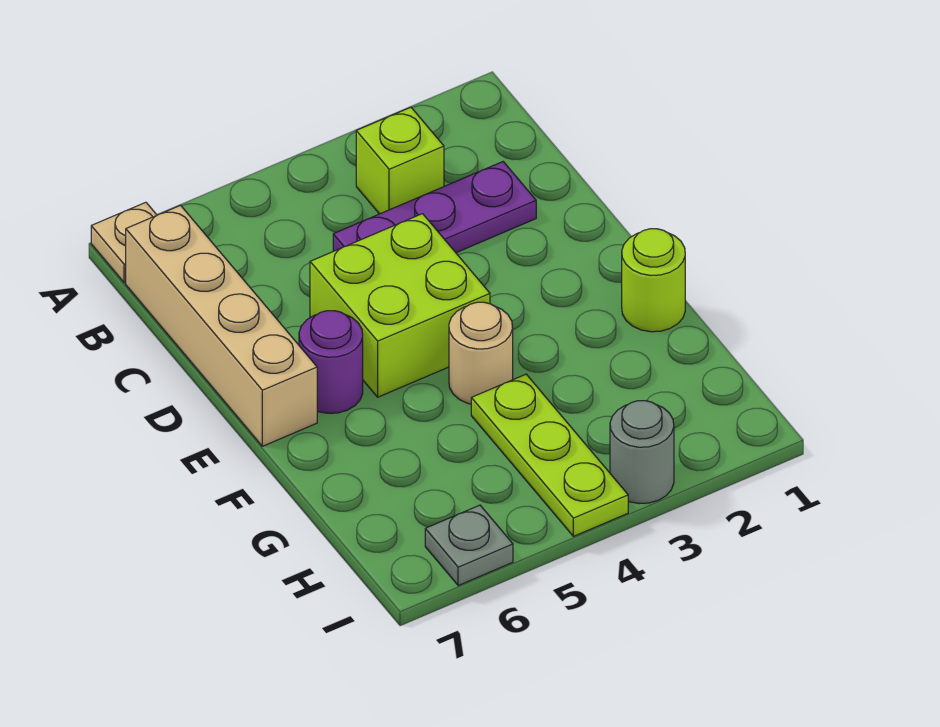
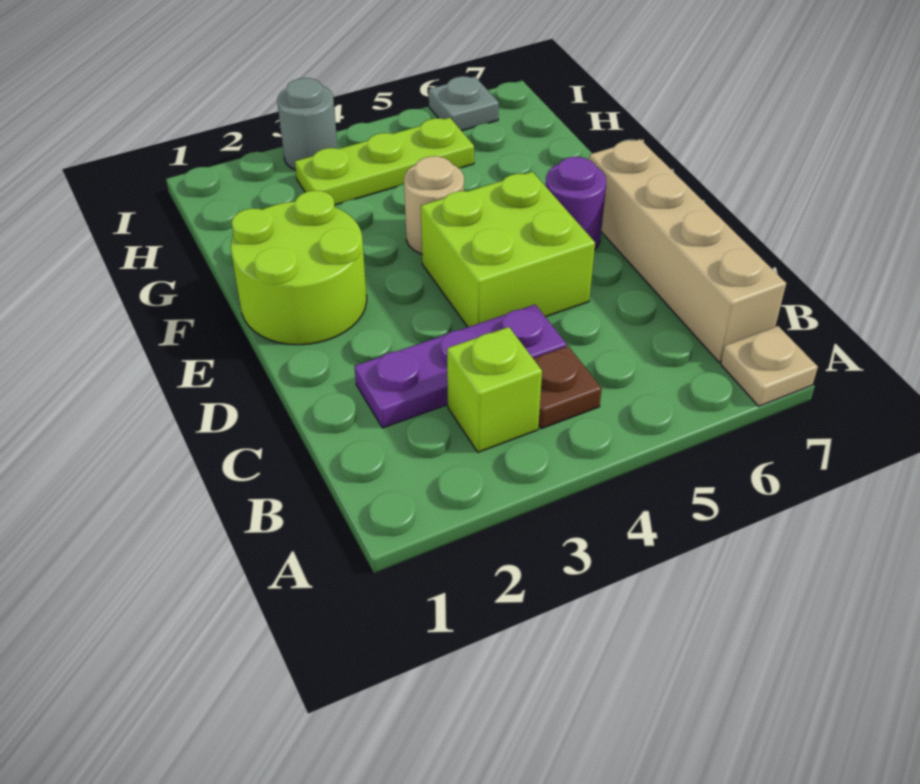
none -> brown 1x1 plate [533,346,602,429]
lime 1x1 round brick [622,229,685,332] -> lime 2x2 round brick [231,190,367,345]
lime 1x3 plate [471,374,628,536] -> lime 1x3 plate turned to [295,118,474,205]

